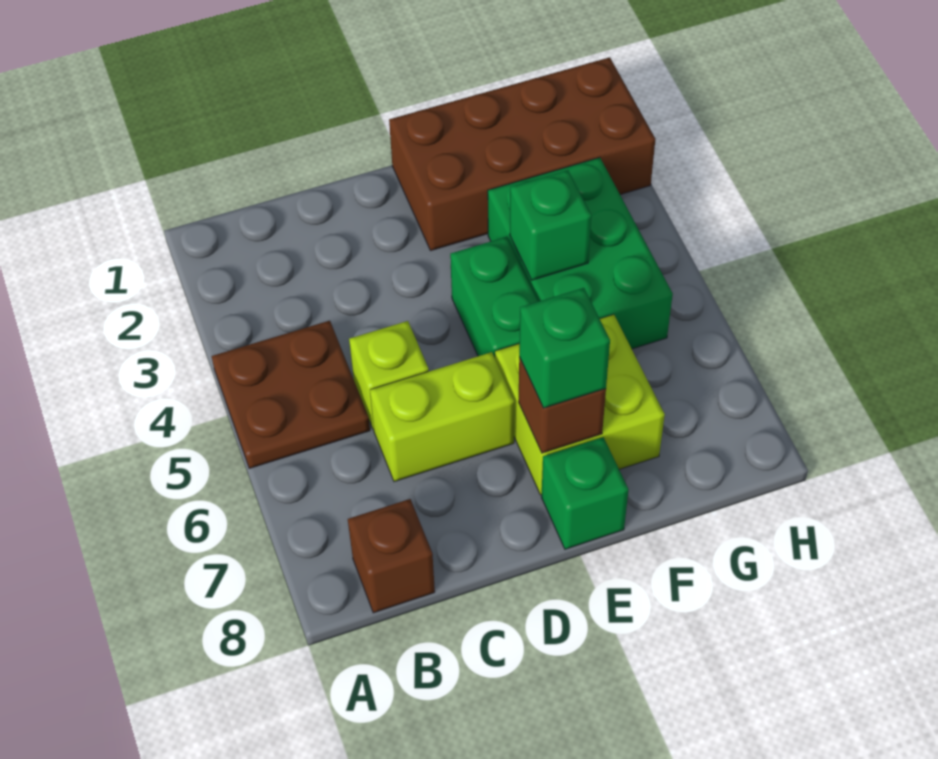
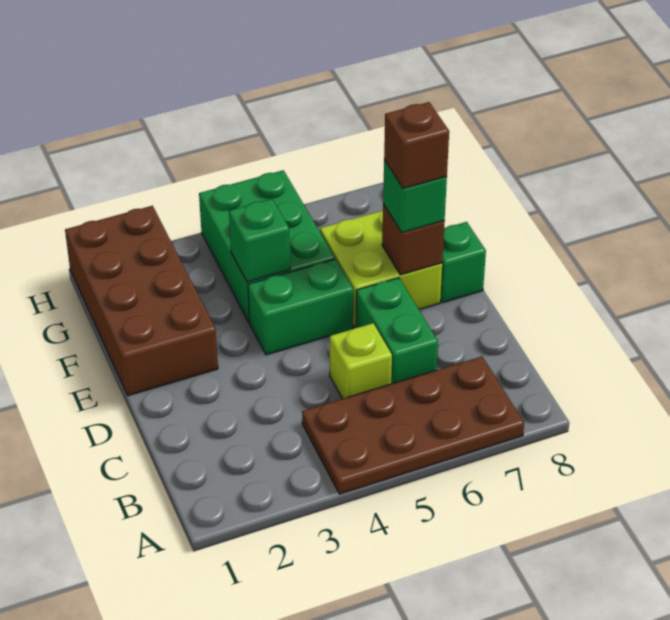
brown 2x2 plate [212,321,370,468] -> brown 2x4 plate [302,356,524,494]
brown 1x1 brick [348,499,435,613] -> brown 1x1 brick moved to [384,102,449,189]
lime 1x2 brick [370,352,514,482] -> green 1x2 brick [356,278,438,384]
green 2x3 brick [488,158,673,349] -> green 2x3 brick turned to [199,170,335,323]

